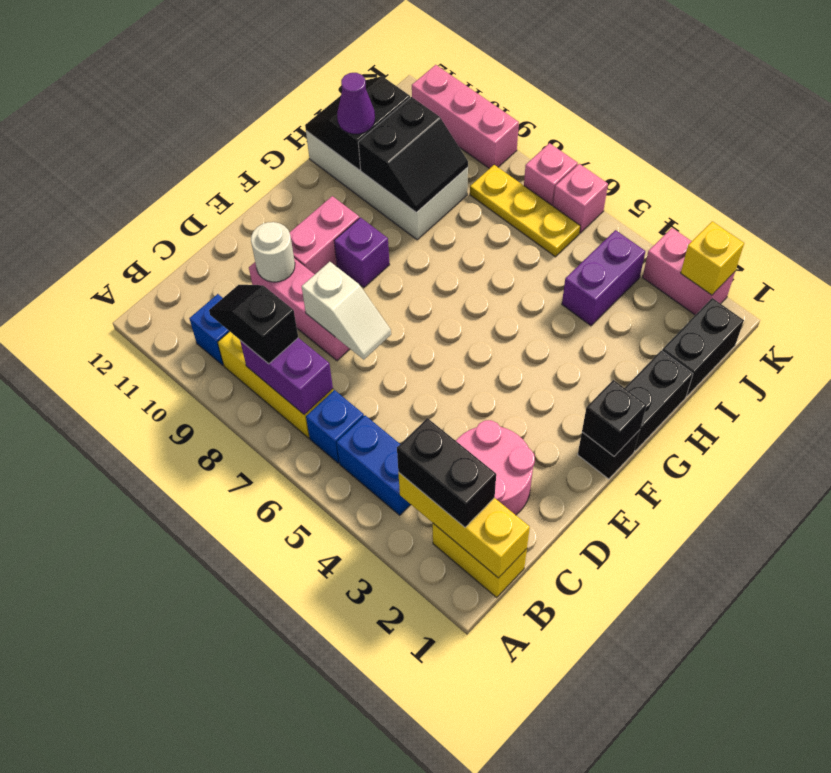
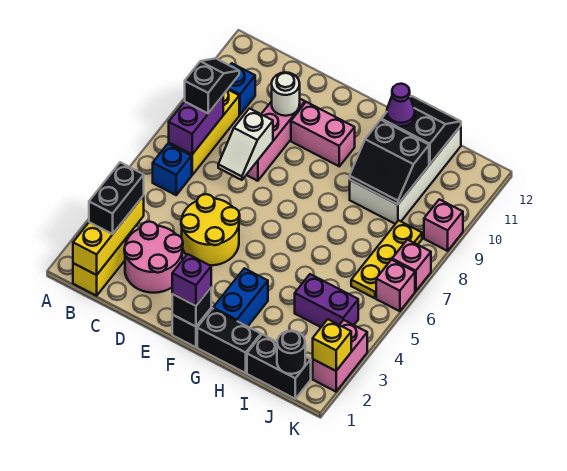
blue 1x2 brick [337,415,411,515] -> blue 1x2 brick moved to [213,268,268,327]
none -> yellow 2x2 round brick [181,194,240,265]
purple 1x1 brick [334,218,390,288] -> purple 1x1 brick moved to [172,254,211,306]
none -> black 1x1 round brick [277,331,305,374]
pink 1x3 brick [412,65,519,169] -> pink 1x1 brick [424,199,463,251]

